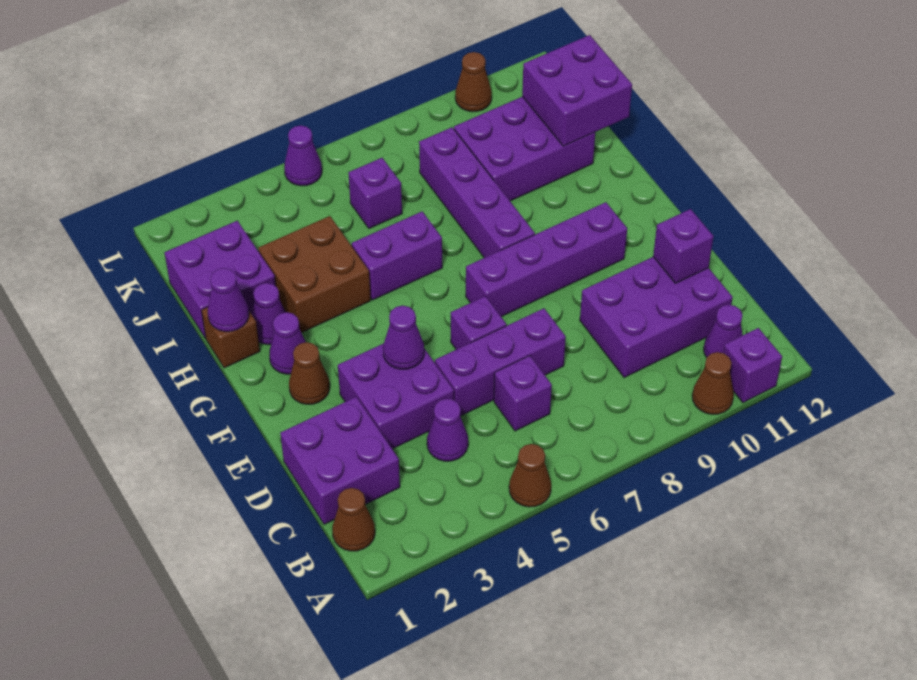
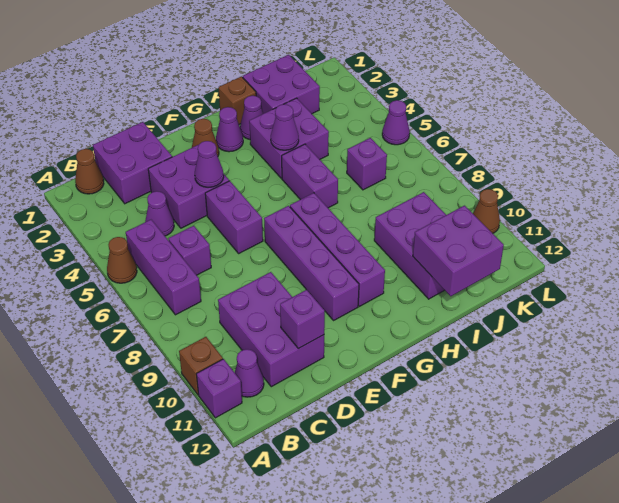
brown 1x1 cone [692,352,734,414] -> brown 1x1 brick [179,337,223,395]
purple 1x3 brick [435,308,566,416] -> purple 1x3 brick moved to [126,220,201,315]
purple 1x1 brick [451,296,507,349] -> purple 1x2 brick [205,181,263,253]
purple 1x4 brick [419,127,535,258] -> purple 1x4 brick turned to [290,193,385,306]
purple 1x1 cone [208,268,249,332] -> purple 1x1 cone moved to [271,104,299,150]
brown 2x2 brick [258,216,371,333] -> purple 2x2 brick [249,98,329,178]

